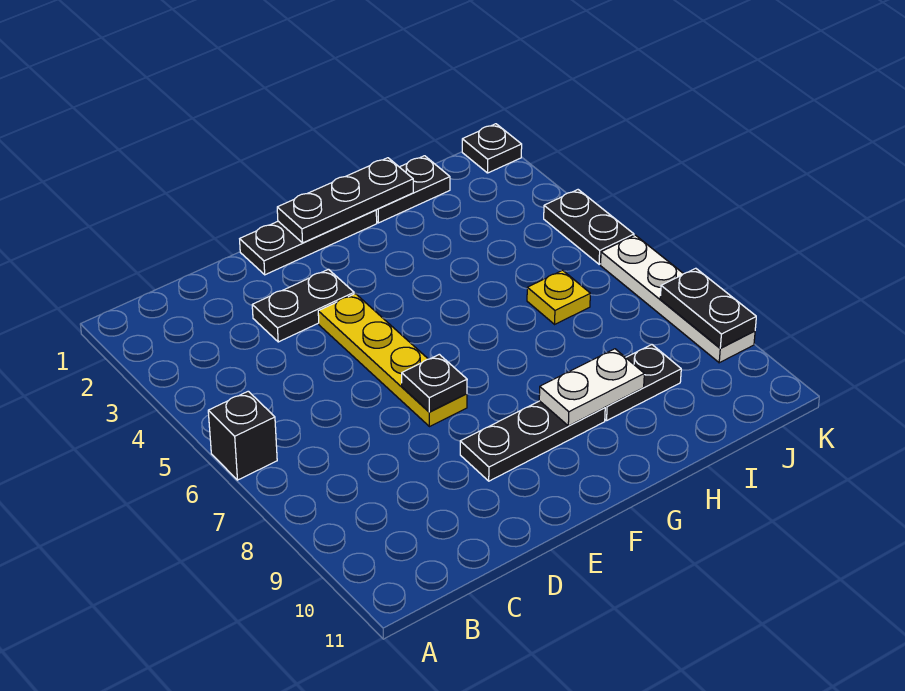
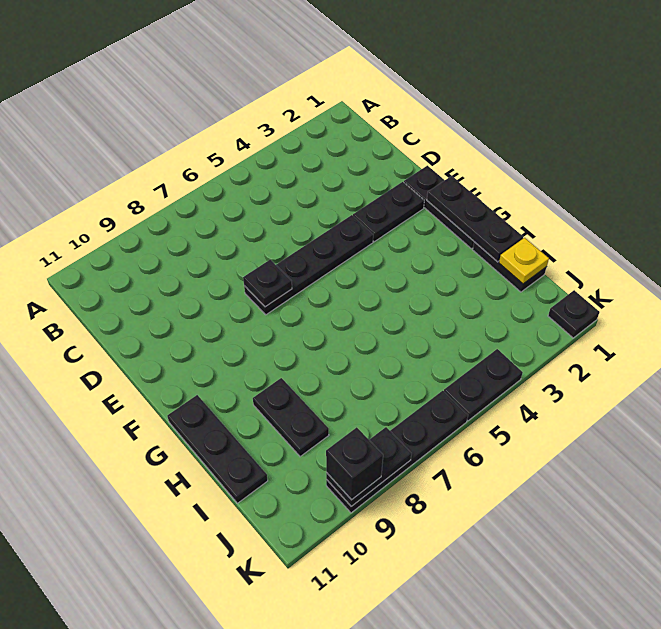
black 1x1 brick [208,391,277,480] -> black 1x1 brick moved to [326,427,383,500]
black 1x2 plate [252,269,354,342] -> black 1x2 plate turned to [353,182,424,242]
yellow 1x4 plate [318,294,467,427] -> black 1x4 plate [244,215,373,315]
black 1x3 plate [460,401,605,481] -> black 1x3 plate moved to [167,395,268,503]
white 1x2 plate [539,349,644,426] -> none
yellow 1x1 plate [527,270,590,324] -> yellow 1x1 plate moved to [499,238,549,284]
white 1x4 plate [601,235,755,363] -> black 1x4 plate [326,391,468,513]

